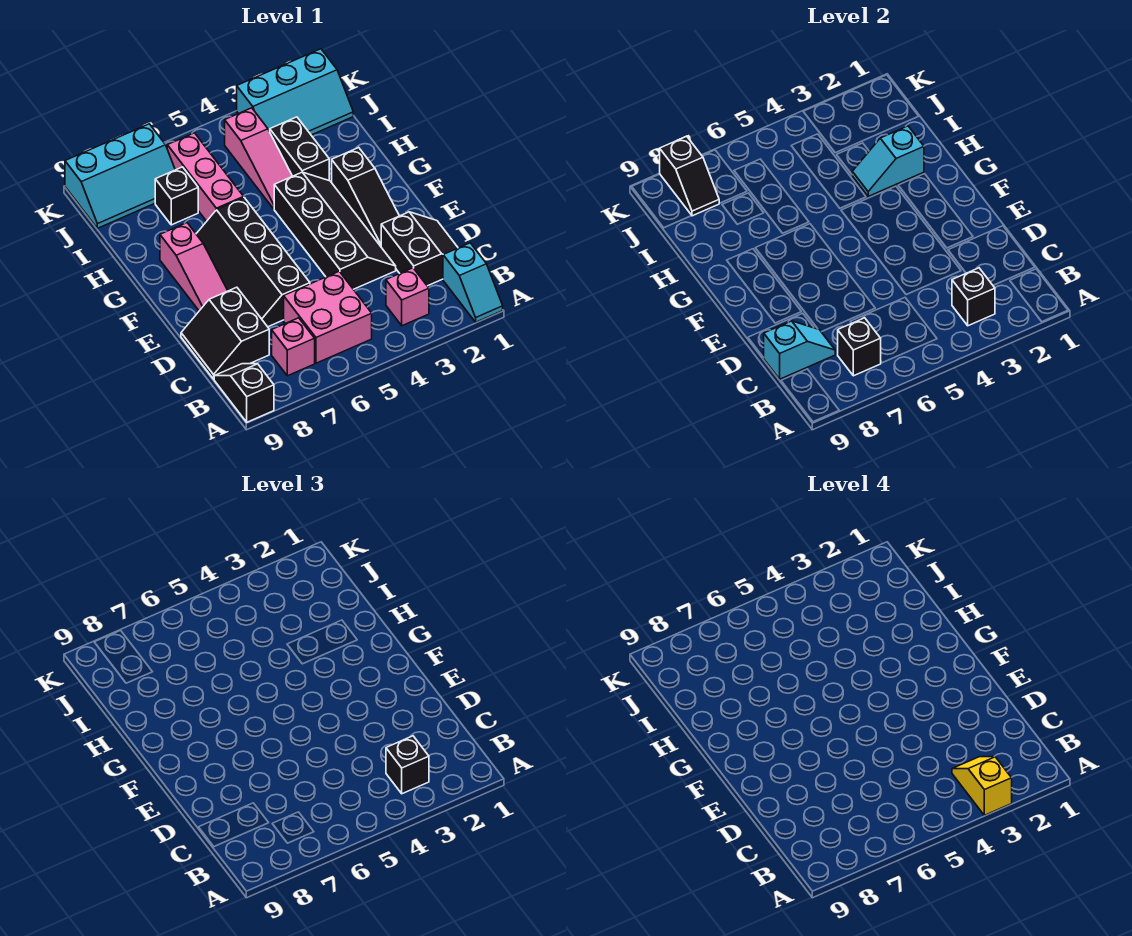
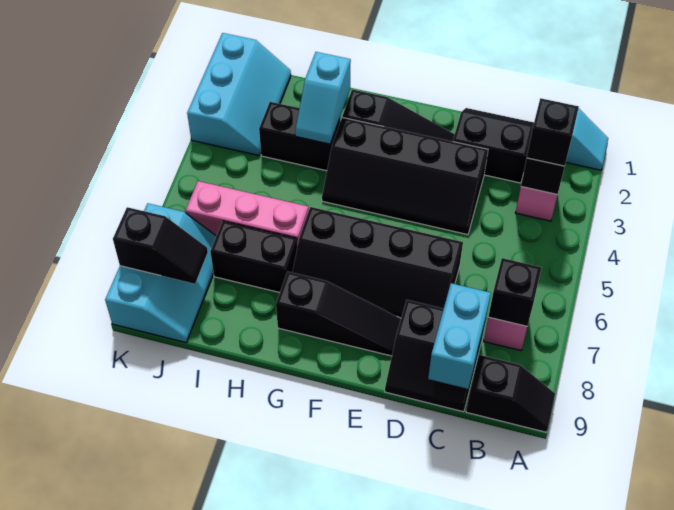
yellow 1x2 slope [952,757,1012,815] -> none
black 1x2 slope [214,364,274,422] -> black 1x2 slope turned to [466,355,555,432]
pink 2x2 brick [284,271,372,363] -> none
cyan 1x2 slope [763,321,835,379] -> cyan 1x2 brick [428,283,491,389]
black 2x4 slope [274,172,396,289] -> black 2x4 slope turned to [322,118,488,235]
pink 1x3 slope [160,223,228,311] -> black 1x3 slope [276,272,401,356]
pink 1x3 slope [225,108,292,209] -> none
black 1x1 brick [155,167,198,225] -> black 1x2 brick [210,221,298,293]

